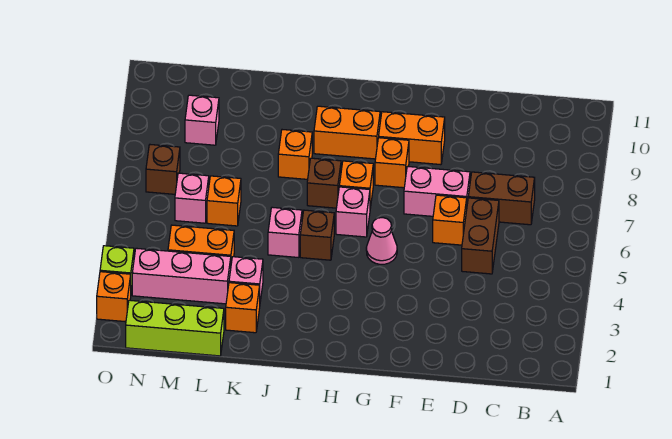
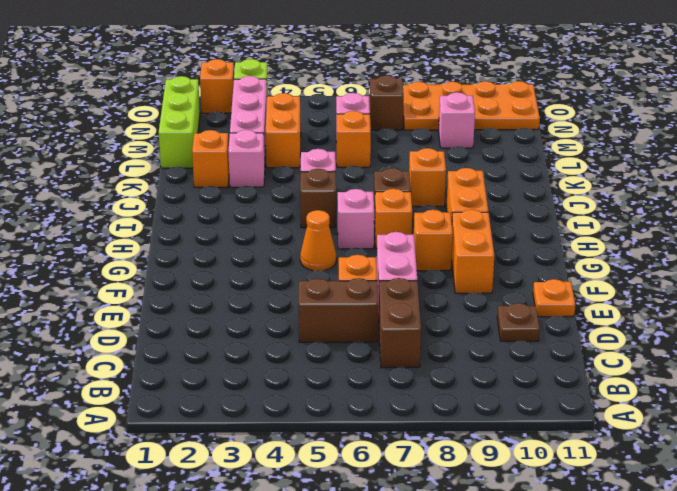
none -> brown 1x1 plate [497,303,540,341]
none -> orange 1x1 plate [533,279,575,317]
pink 1x1 cone [366,218,397,264] -> orange 1x1 cone [300,210,336,271]
none -> orange 2x4 plate [403,81,540,130]

